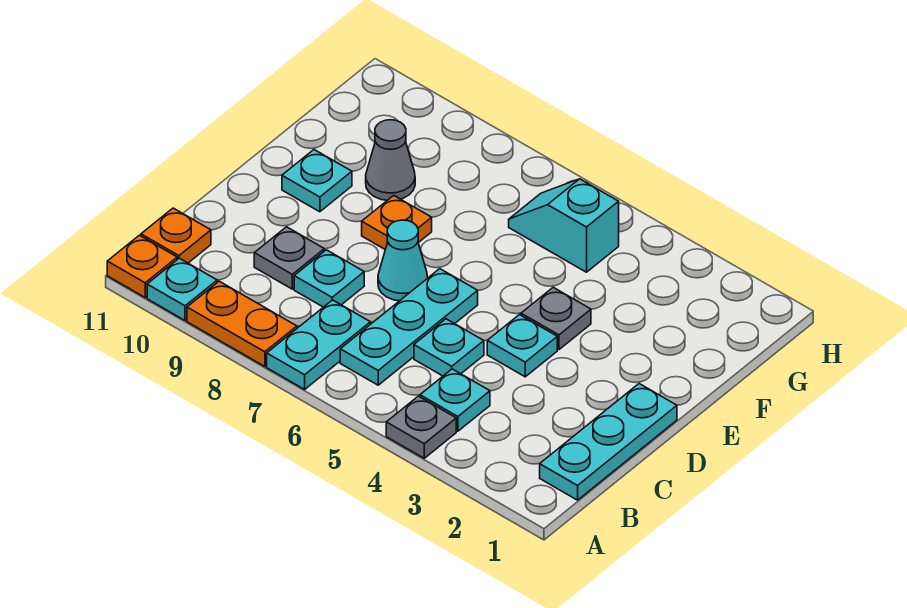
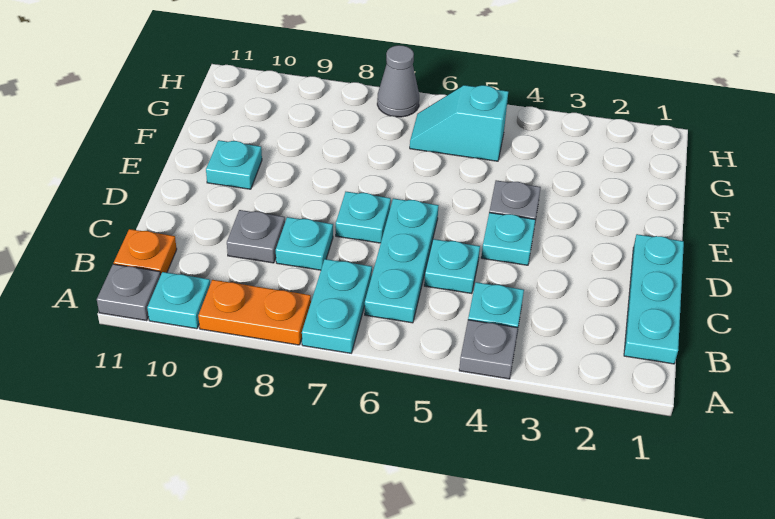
orange 1x1 plate [107,235,177,297] -> grey 1x1 plate [97,264,160,320]
cyan 1x1 cone [378,220,428,301] -> cyan 1x1 plate [336,192,391,243]
orange 1x1 plate [362,195,432,249] -> none
grey 1x1 cone [366,120,415,200] -> grey 1x1 cone moved to [377,45,419,117]

